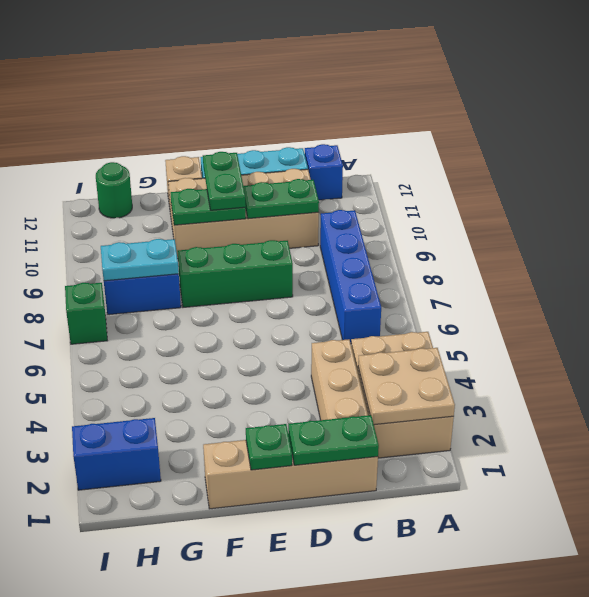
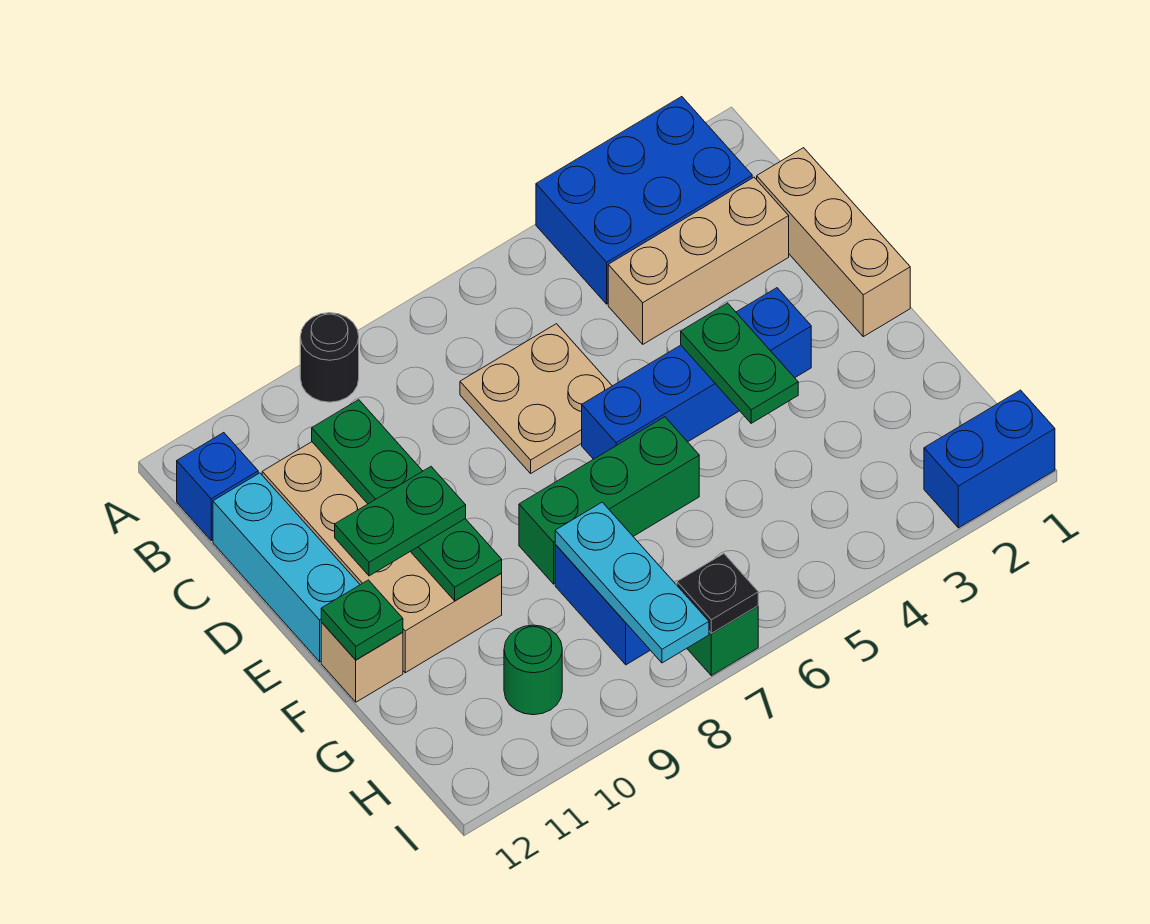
tan 2x3 brick [351,332,454,458] -> blue 2x3 brick [536,97,752,304]
tan 2x2 plate [358,348,455,425] -> tan 2x2 plate moved to [460,324,612,473]
none -> black 1x1 round brick [300,313,359,402]
blue 1x4 brick [320,210,381,343] -> blue 1x4 brick moved to [582,288,811,459]
tan 1x4 brick [203,440,378,509] -> tan 1x3 brick [757,148,910,337]
green 1x2 plate [288,415,379,465] -> green 1x2 plate moved to [681,303,798,423]
green 1x3 brick [178,240,293,307] -> green 1x3 brick turned to [519,417,699,584]
green 1x1 plate [246,424,292,470] -> green 1x1 plate moved to [321,580,403,660]
cyan 1x2 plate [101,239,179,281] -> cyan 1x3 plate [555,502,709,663]
blue 1x2 brick [72,418,161,490] -> blue 1x2 brick turned to [924,390,1055,528]
green 1x1 round brick [96,162,132,218] -> green 1x1 round brick moved to [504,625,562,715]
none -> black 1x1 plate [677,554,758,634]

